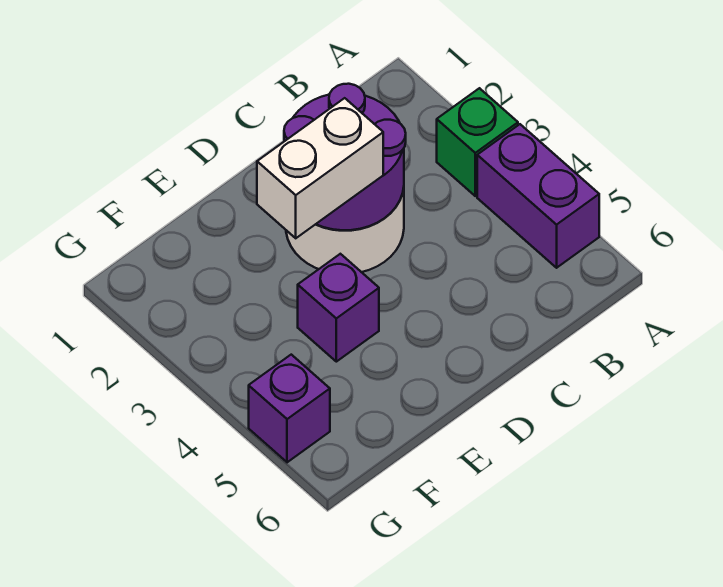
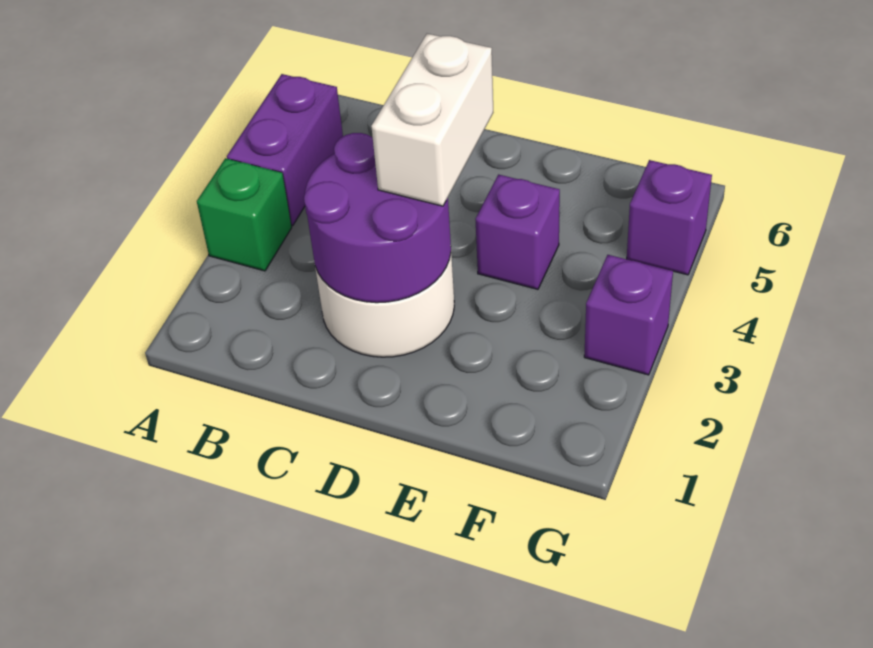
white 1x2 brick [257,98,383,238] -> white 1x2 brick turned to [371,34,493,206]
none -> purple 1x1 brick [584,255,673,375]

